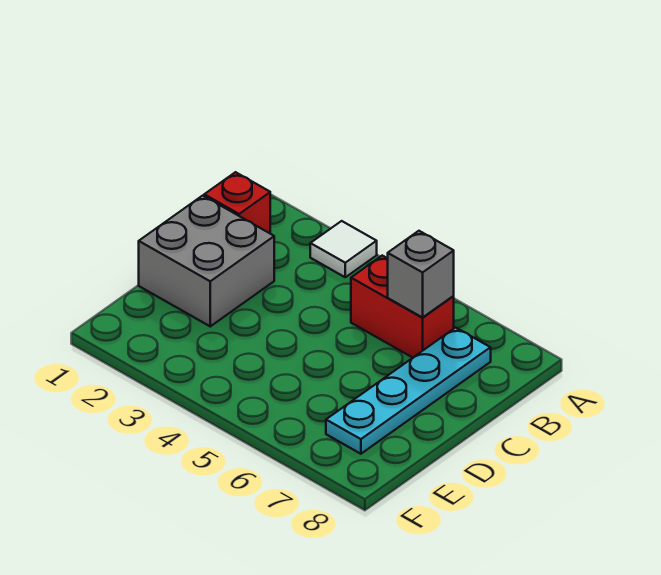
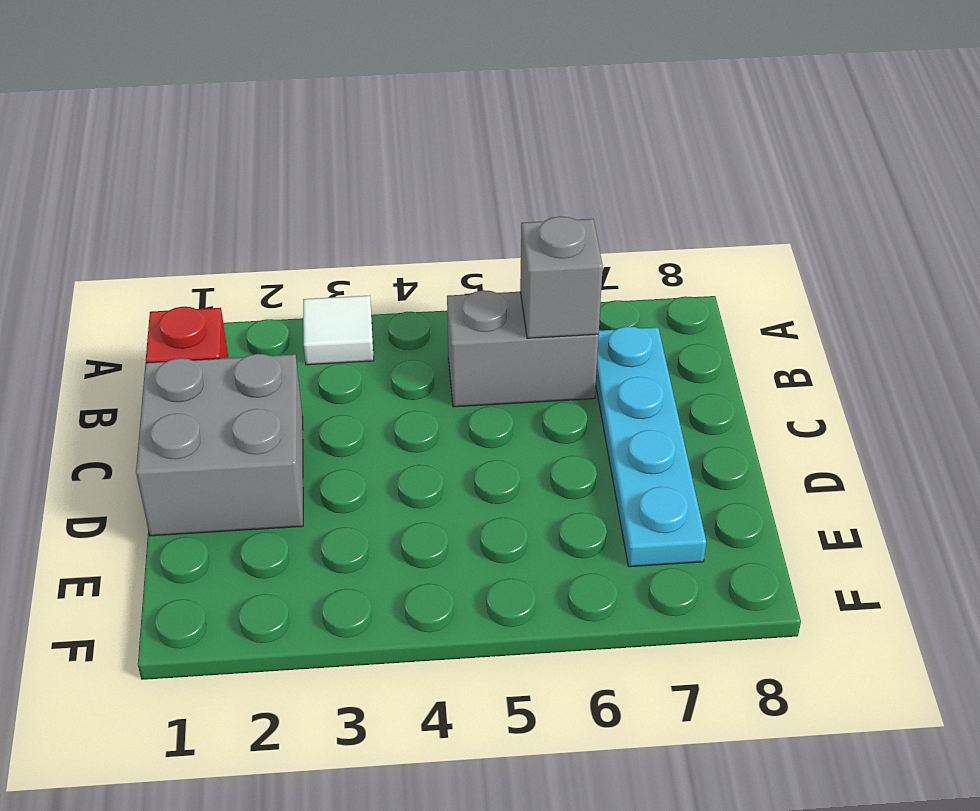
red 1x2 brick [351,256,454,358] -> grey 1x2 brick [447,290,599,407]

